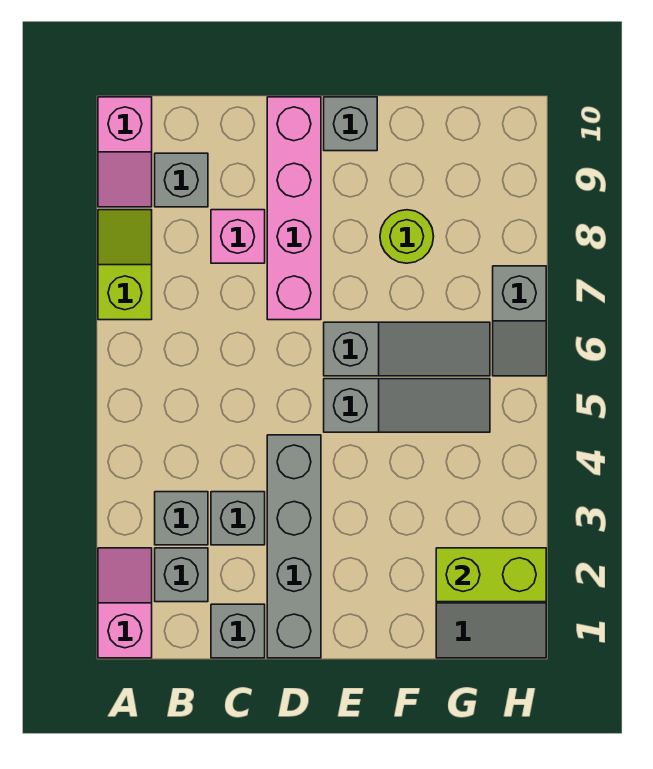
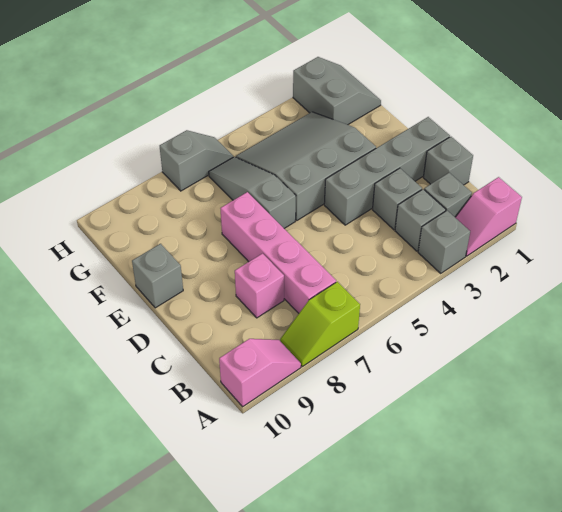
grey 1x1 brick [155,153,208,207] -> grey 1x1 brick moved to [418,211,470,273]
pink 1x4 brick [267,97,321,320] -> pink 1x4 brick turned to [220,192,336,313]
grey 1x3 slope [324,379,490,432] -> grey 3x3 slope [236,112,376,220]
lime 1x1 round brick [380,210,434,263] -> none
lime 1x2 brick [436,548,546,602] -> none

